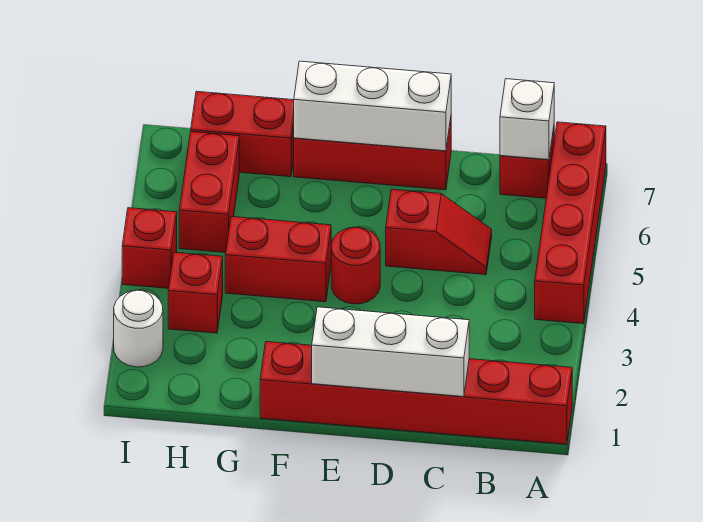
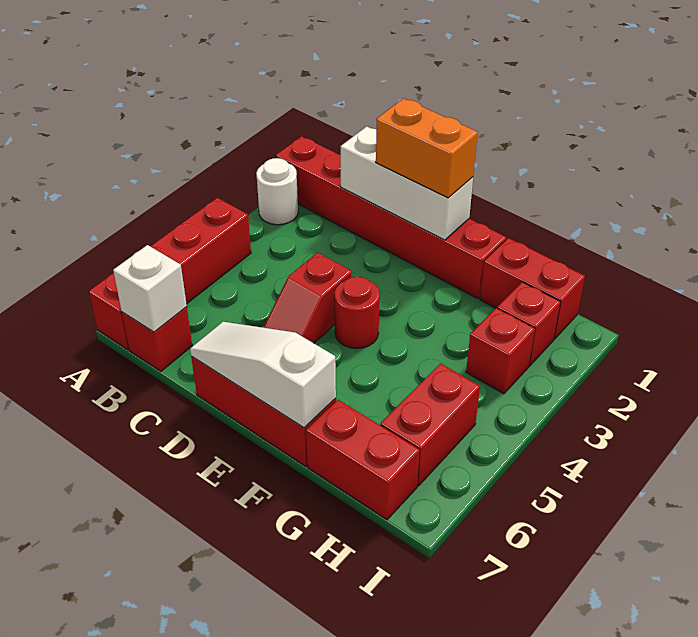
red 1x2 slope [386,189,492,275] -> red 1x2 slope turned to [263,252,352,343]
none -> orange 1x2 brick [376,98,478,198]
white 1x3 brick [294,61,451,151] -> white 1x3 slope [190,322,336,428]
red 1x2 brick [225,216,331,302] -> red 1x2 brick moved to [480,238,585,339]
white 1x1 round brick [114,290,163,367] -> white 1x1 round brick moved to [256,158,298,225]
red 1x1 brick [122,208,177,288] -> red 1x1 brick moved to [497,282,561,366]

